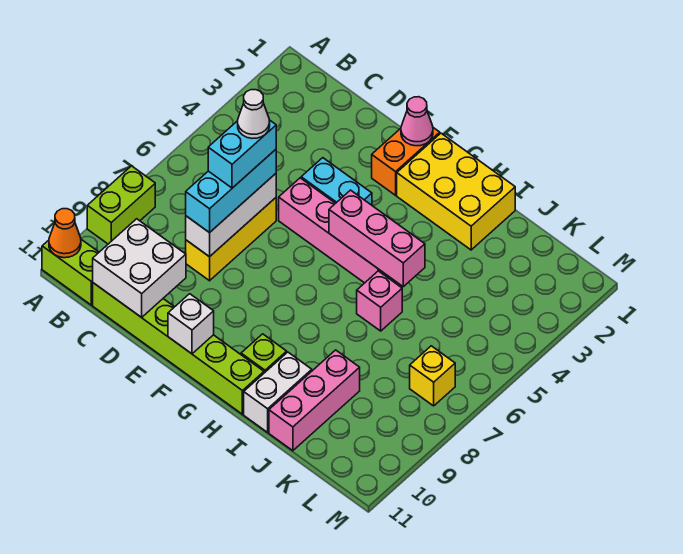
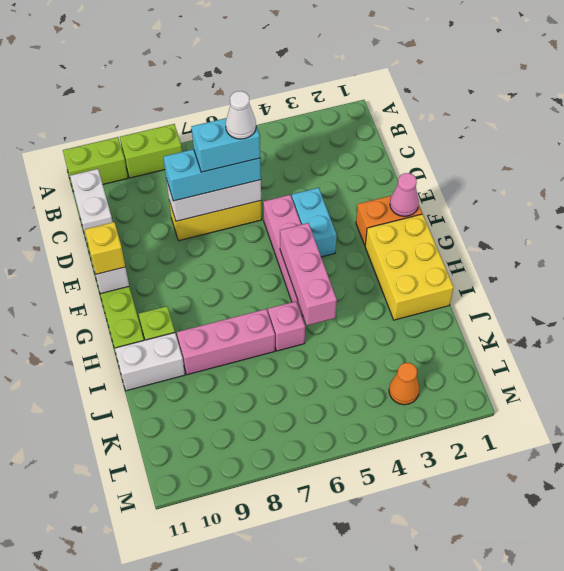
lime 1x2 brick [42,239,99,305] -> lime 1x2 brick turned to [63,137,128,192]
orange 1x1 cone [49,209,81,258] -> orange 1x1 cone moved to [389,363,419,405]
white 2x2 brick [93,219,186,317] -> white 1x2 brick [70,169,113,243]
pink 1x3 brick [269,350,360,451] -> pink 1x3 brick moved to [177,309,275,375]
yellow 1x1 brick [410,346,455,406] -> yellow 1x1 brick moved to [85,222,125,274]

